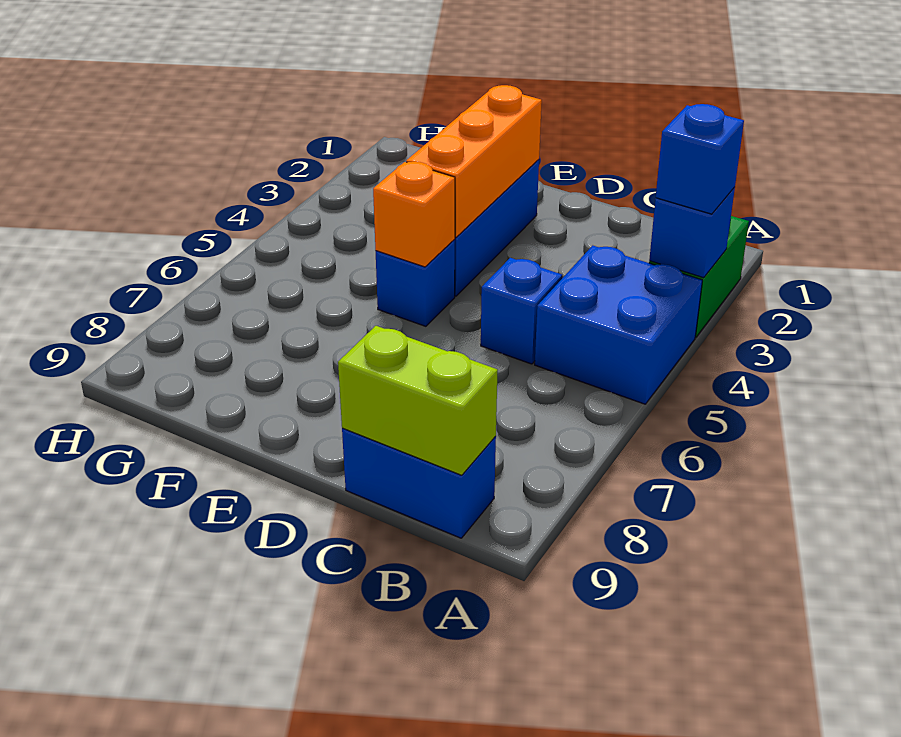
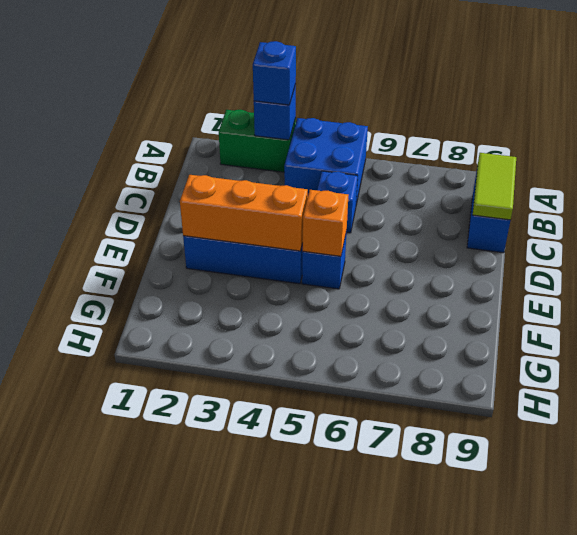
lime 1x2 brick [338,326,498,475] -> lime 1x2 tile [473,153,516,220]

